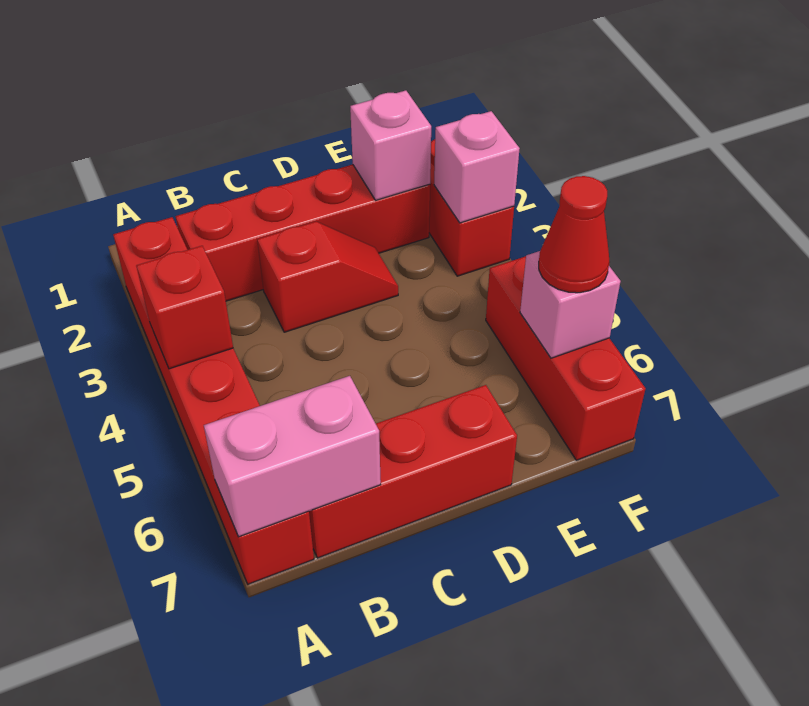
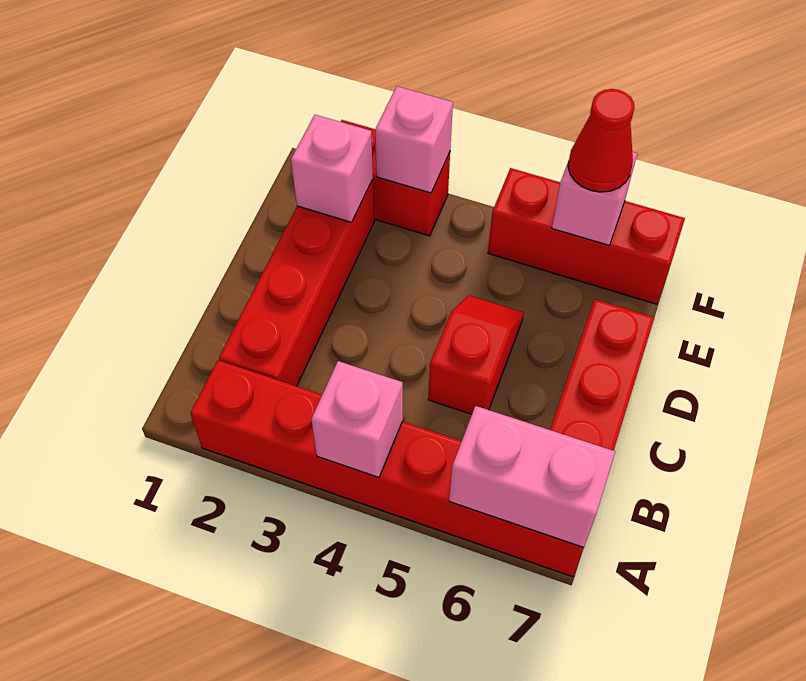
red 1x1 brick [136,246,233,369] -> pink 1x1 brick [311,361,403,477]
pink 1x2 brick [204,376,381,537] -> pink 1x2 brick turned to [449,406,615,548]
red 1x2 slope [257,222,398,332] -> red 1x2 slope moved to [428,295,524,414]

